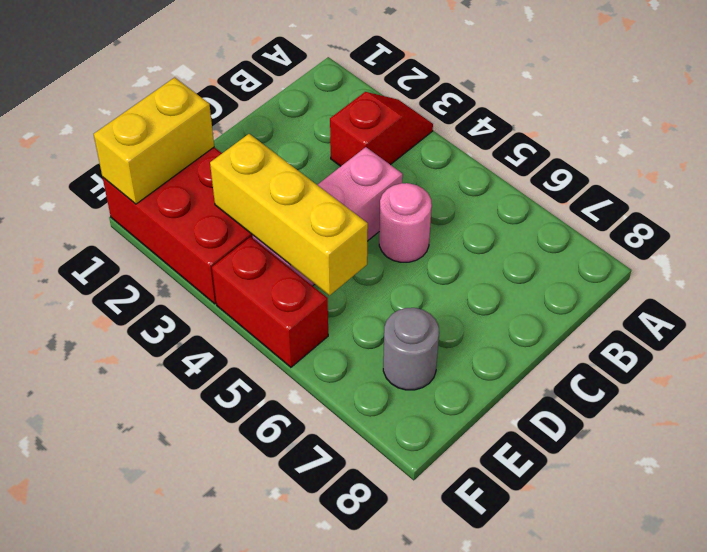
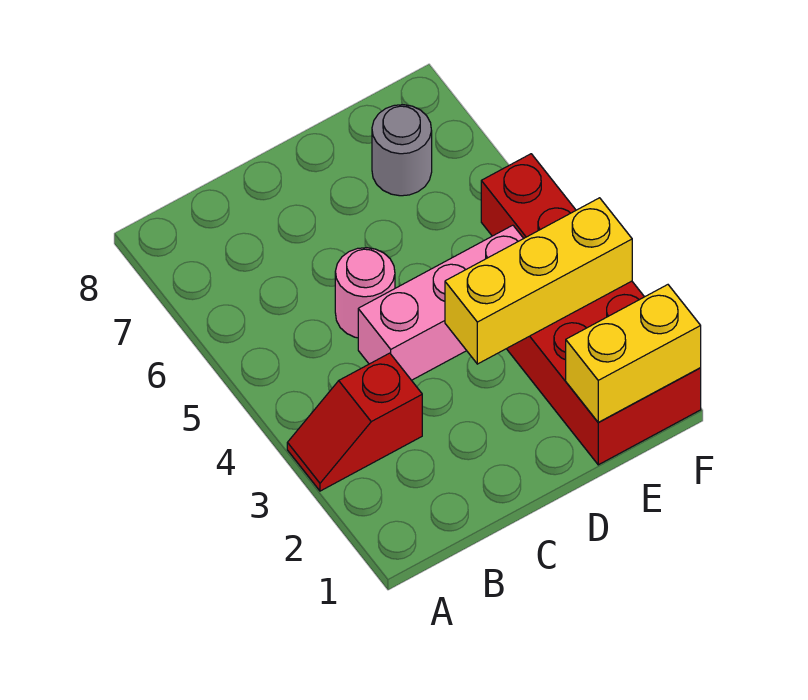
yellow 1x3 brick [210,134,368,295] -> yellow 1x3 brick turned to [445,198,632,364]

